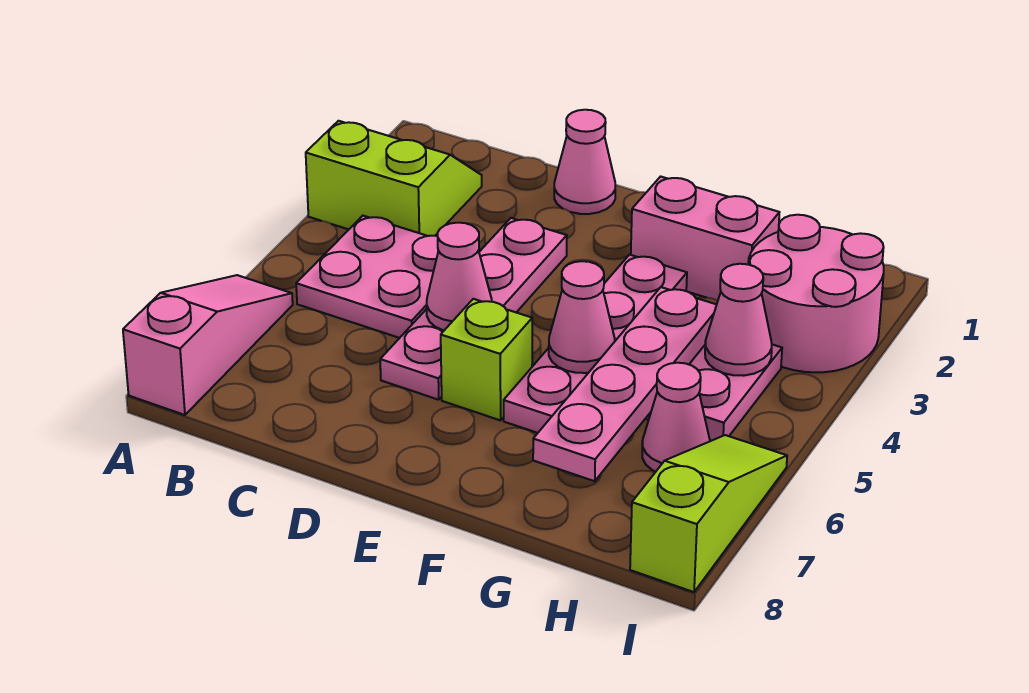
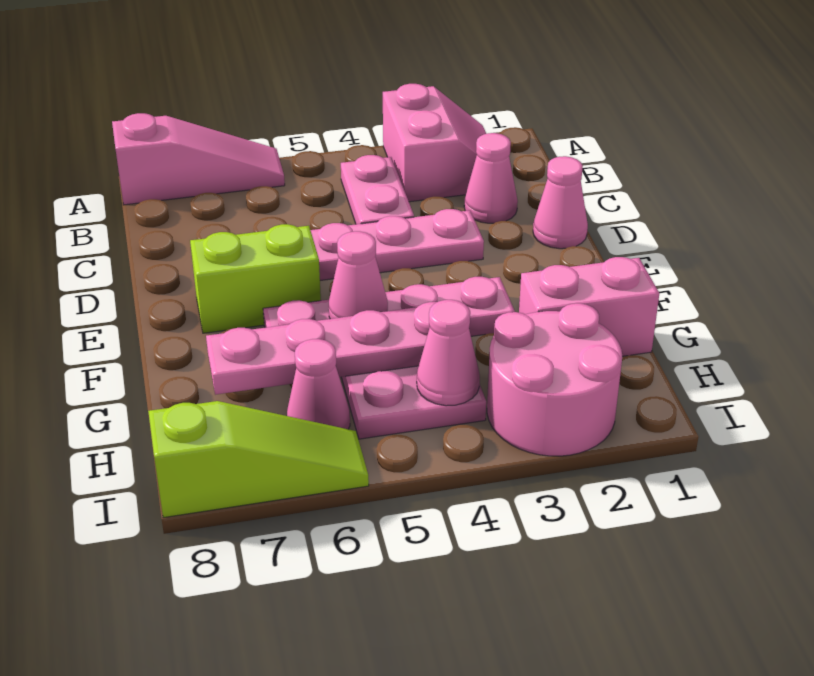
lime 2x2 slope [306,121,482,236] -> pink 2x2 slope [383,84,486,202]
pink 2x2 plate [296,216,438,338] -> pink 1x2 plate [341,155,414,224]
pink 1x1 cone [427,223,492,331] -> pink 1x1 cone moved to [464,133,518,223]
lime 1x1 brick [441,299,532,420] -> lime 1x2 brick [190,224,321,333]
pink 1x2 brick [631,177,780,301] -> pink 1x2 brick turned to [519,257,659,356]

